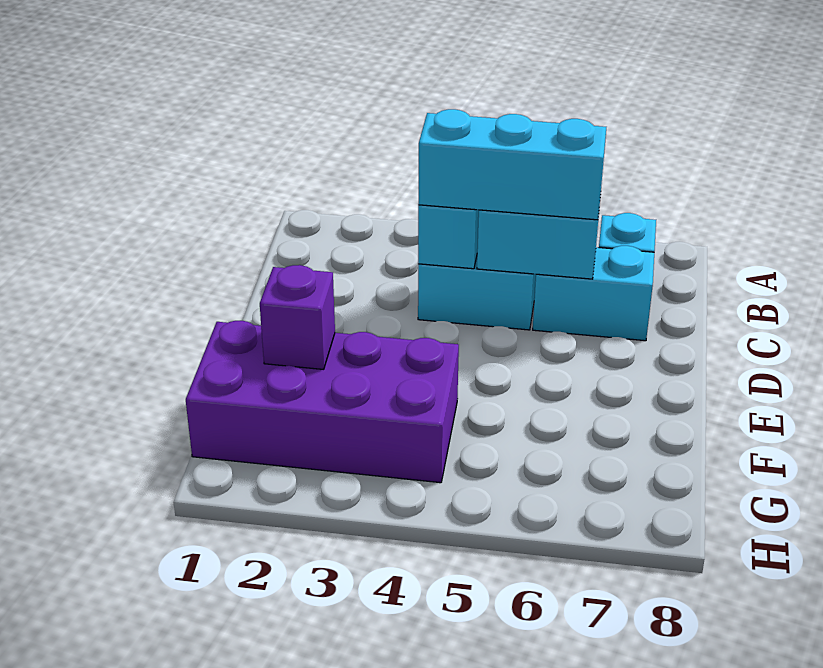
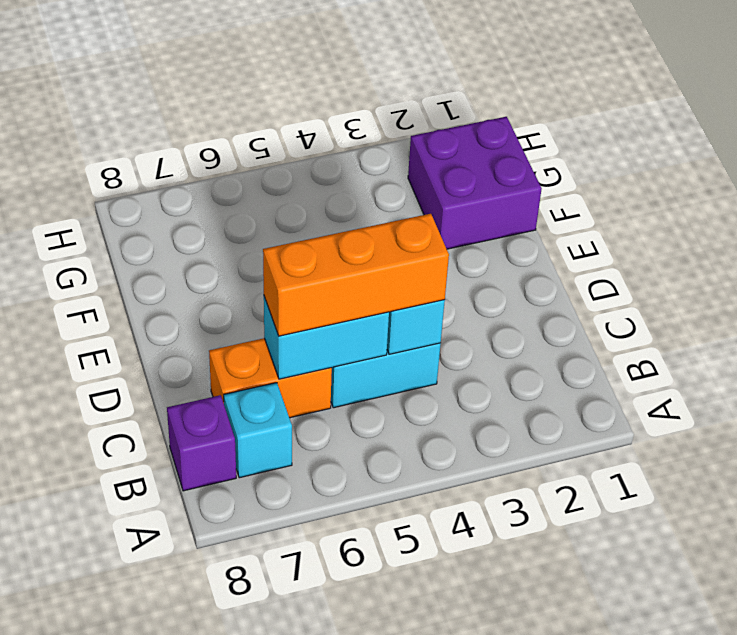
cyan 1x3 brick [418,109,606,220] -> orange 1x3 brick [263,214,449,336]
cyan 1x2 brick [533,246,654,341] -> orange 1x2 brick [209,338,332,418]
purple 2x4 brick [186,321,459,483] -> purple 2x2 brick [408,117,542,249]
purple 1x1 brick [260,265,335,369] -> purple 1x1 brick moved to [167,395,236,491]

